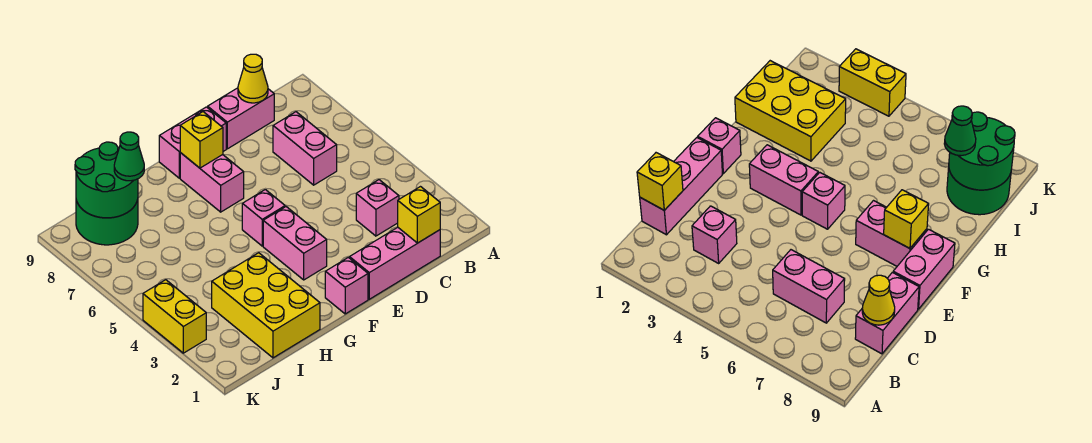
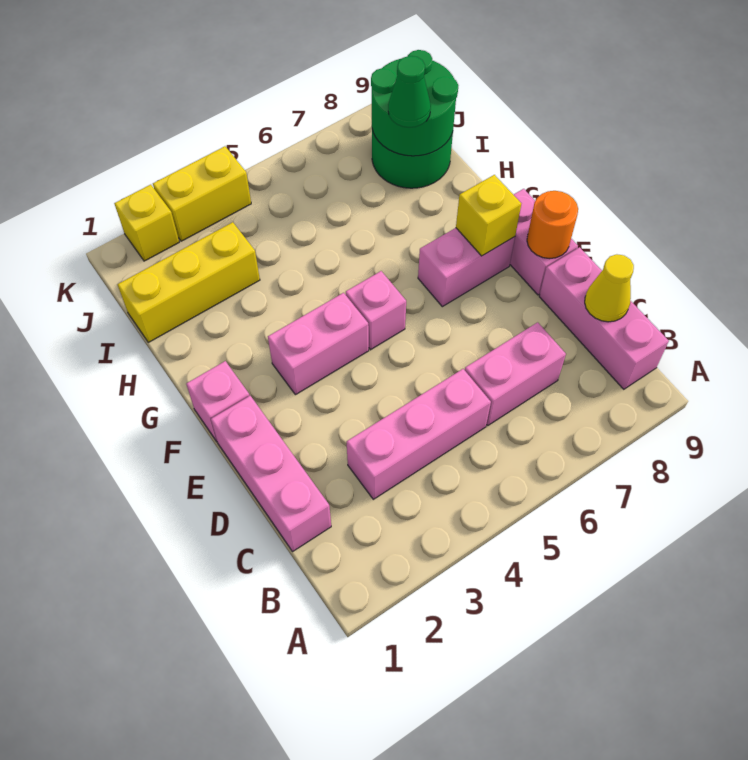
yellow 1x1 brick [398,187,440,243] -> yellow 1x1 brick moved to [114,185,179,261]
pink 1x1 brick [356,180,399,236] -> pink 1x3 brick [347,369,491,499]
pink 1x2 brick [208,88,274,149] -> pink 1x3 brick [539,247,669,389]
none -> orange 1x1 round brick [527,191,578,259]
yellow 2x3 brick [212,253,320,358] -> yellow 1x3 brick [117,222,260,342]

